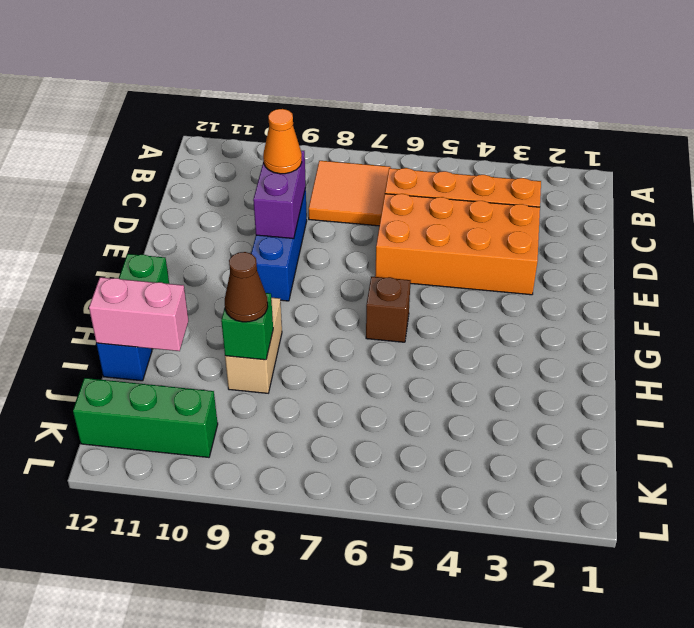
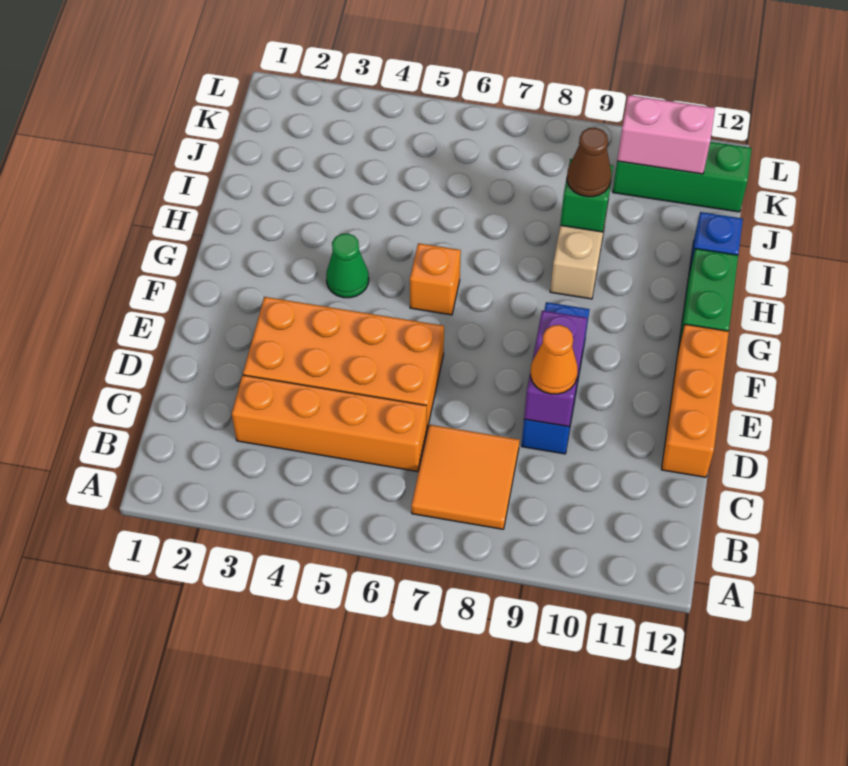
none -> orange 1x3 brick [661,324,729,477]
none -> green 1x1 cone [326,234,369,298]
brown 1x1 brick [366,277,411,342] -> orange 1x1 brick [410,243,461,315]
pink 1x2 brick [89,277,188,351] -> pink 1x2 brick moved to [617,95,715,174]

